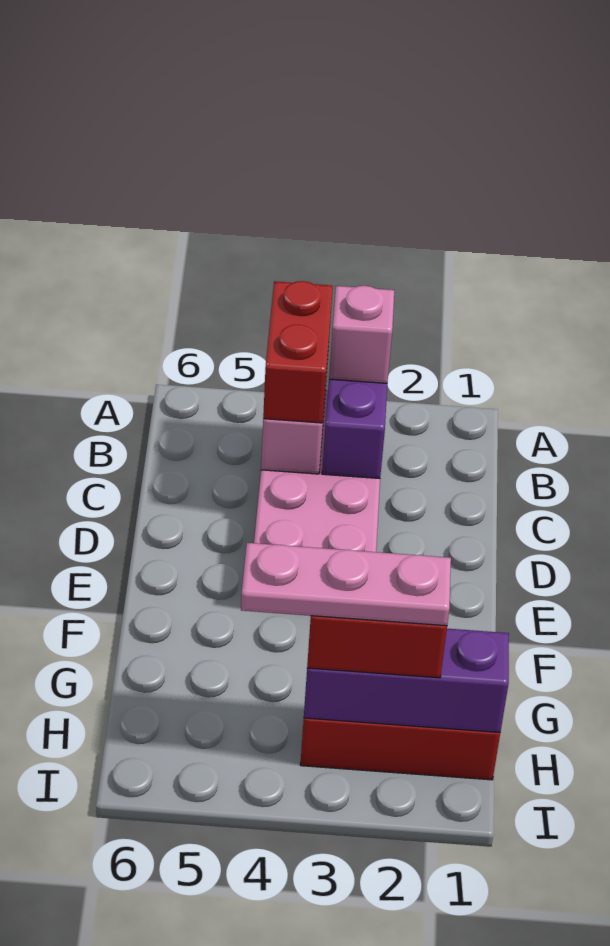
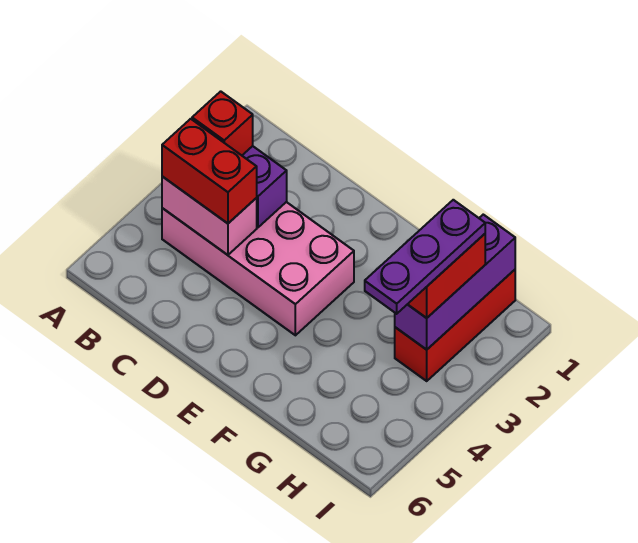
pink 1x1 brick [329,286,394,383] -> red 1x1 brick [192,91,253,155]
pink 1x3 plate [241,543,451,626] -> purple 1x3 plate [365,200,485,314]

